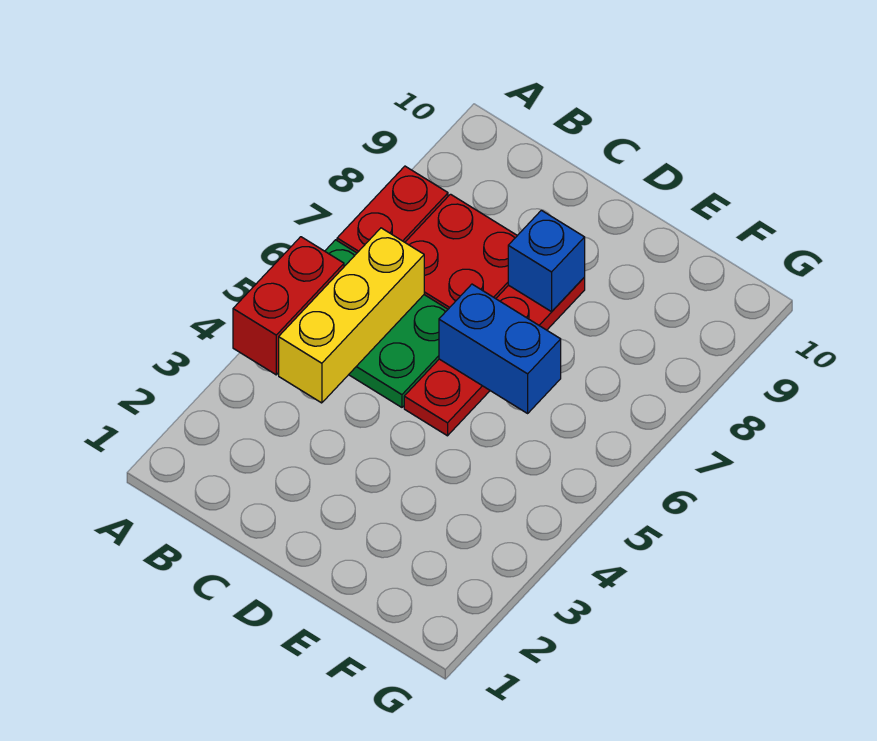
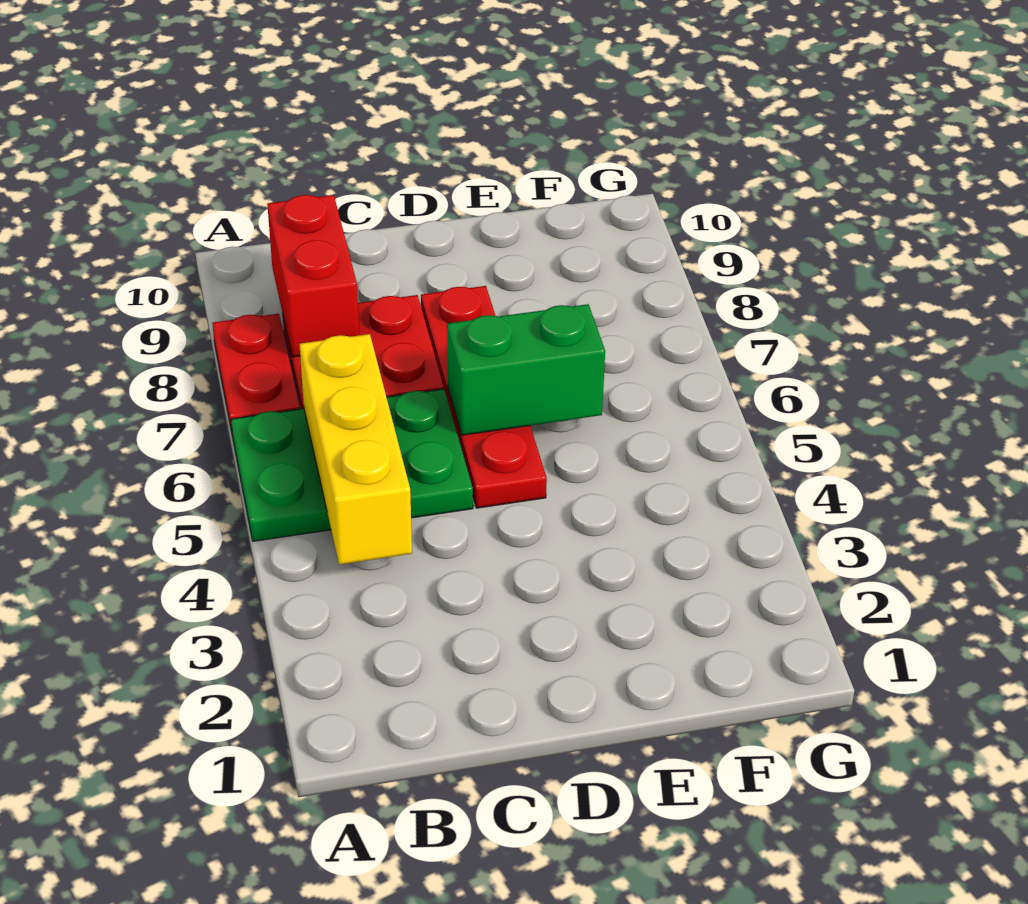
red 1x2 brick [233,237,344,375] -> red 1x2 brick moved to [267,195,359,357]
blue 1x2 brick [439,284,561,413] -> green 1x2 brick [447,304,605,435]
blue 1x1 brick [508,210,585,312] -> none

